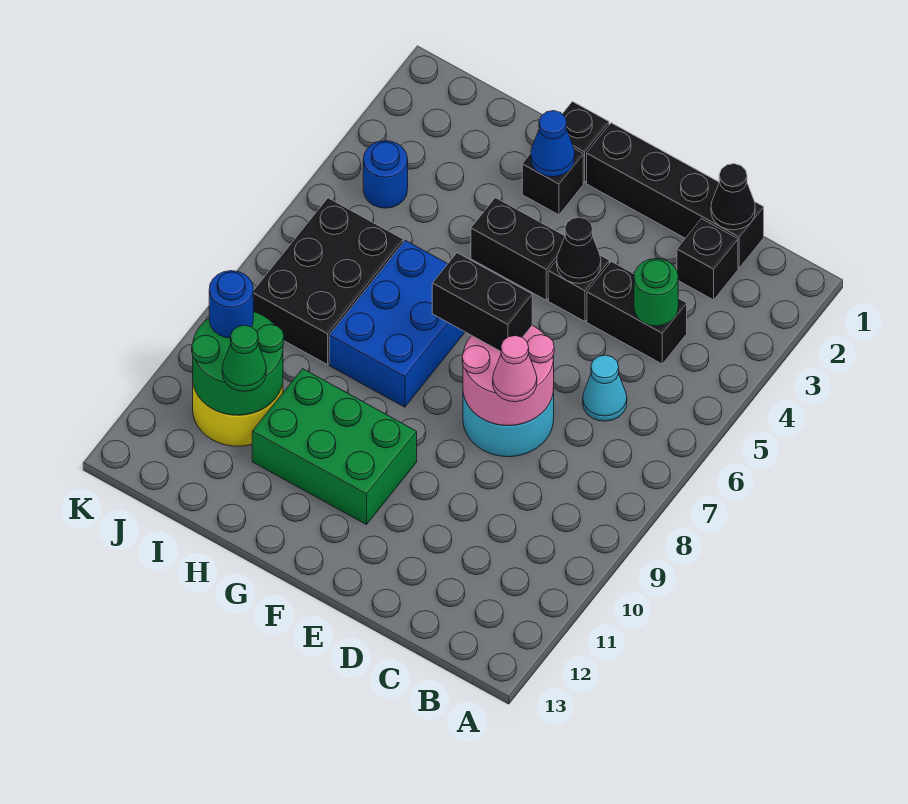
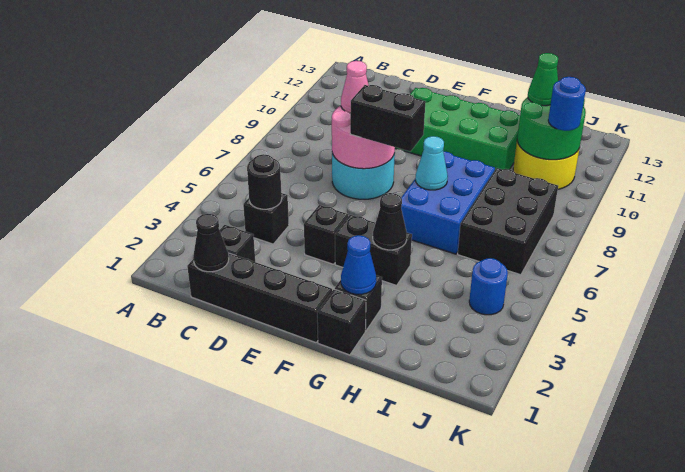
black 1x2 brick [587,262,687,364] -> black 1x1 brick [243,193,289,244]
green 1x1 round brick [634,259,678,326] -> black 1x1 round brick [247,154,282,209]
cyan 1x1 cone [583,355,627,421] -> cyan 1x1 cone moved to [416,136,448,190]
black 1x1 cone [557,217,601,283] -> black 1x1 cone moved to [373,193,407,250]
green 2x3 brick [252,369,417,525] -> green 2x4 brick [395,88,520,170]

